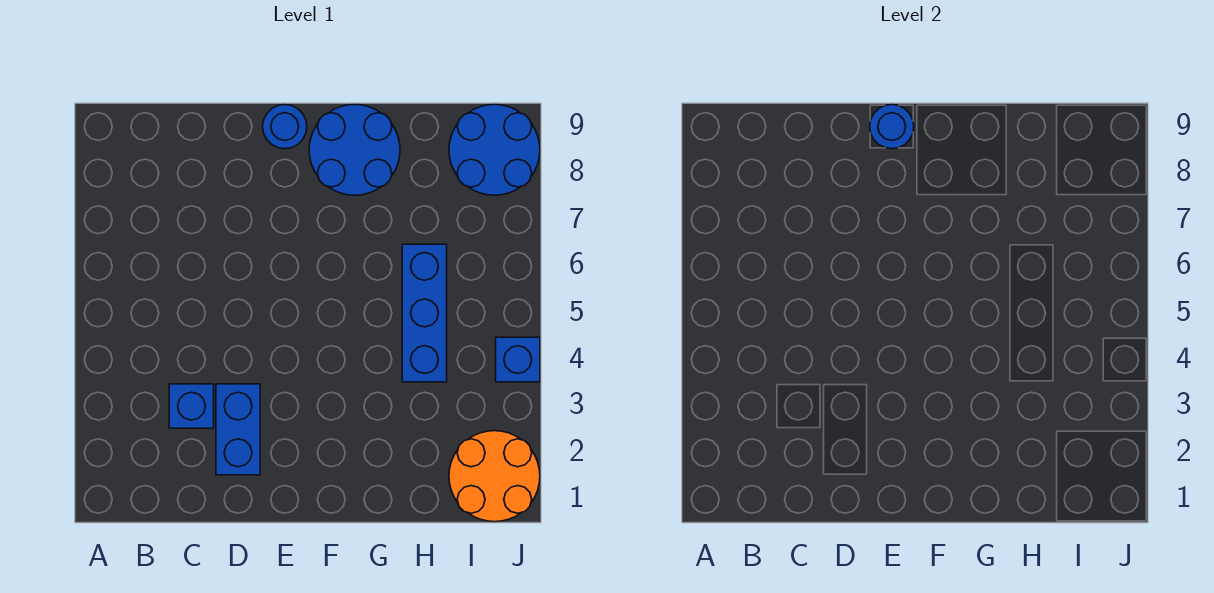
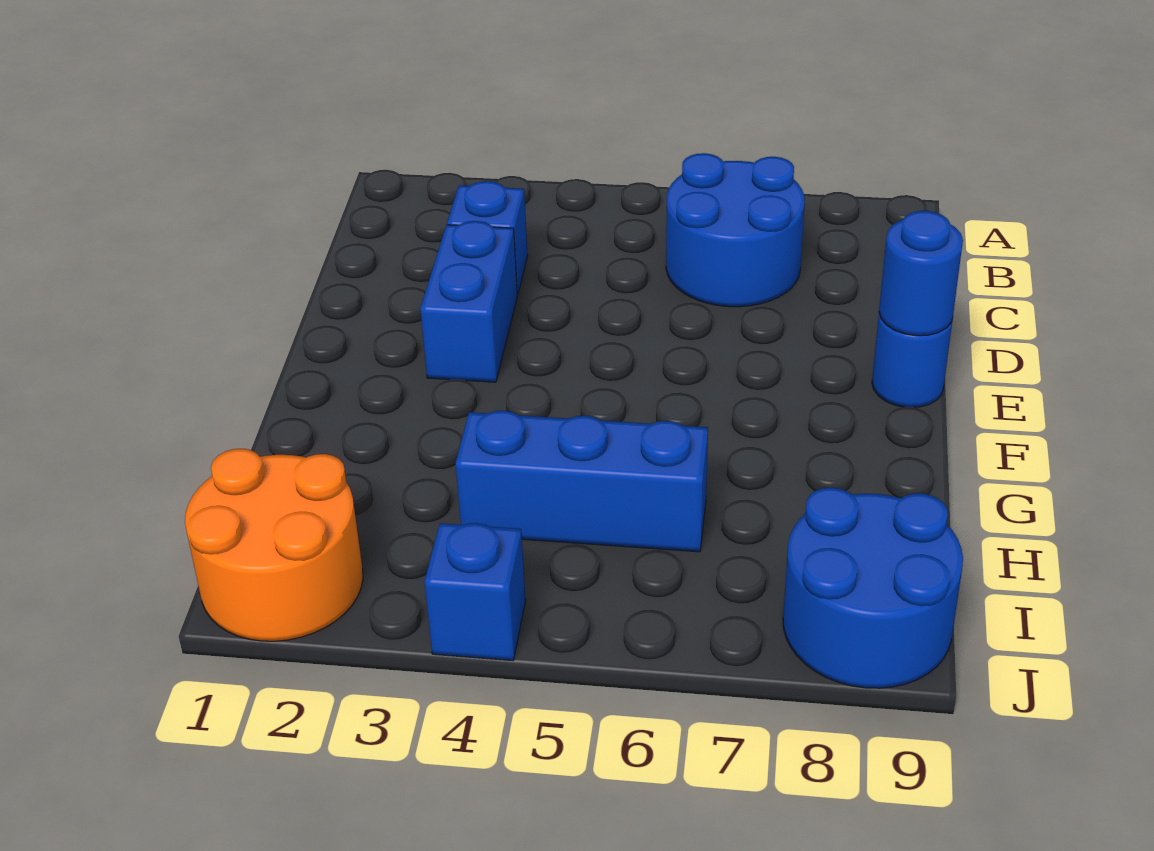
blue 1x2 brick [216,384,260,475] -> blue 1x2 brick turned to [420,221,517,382]
blue 2x2 round brick [309,104,400,195] -> blue 2x2 round brick moved to [666,153,805,307]

